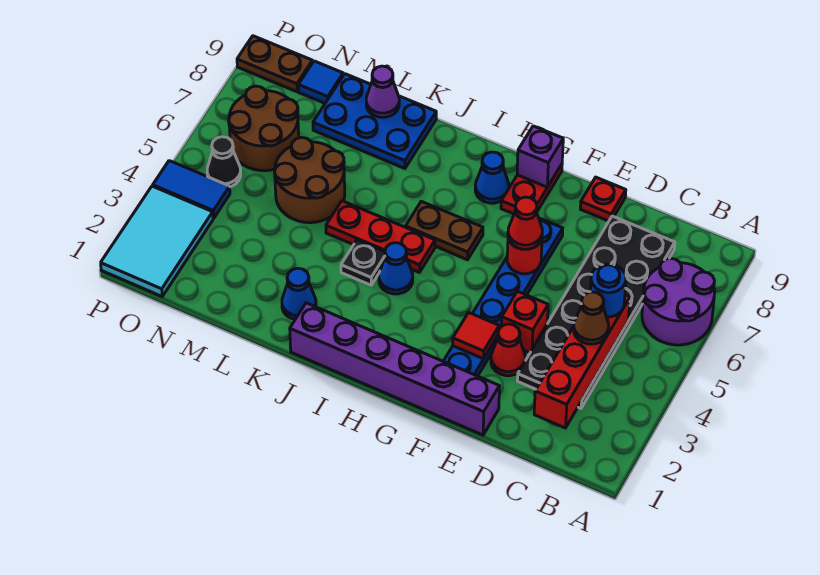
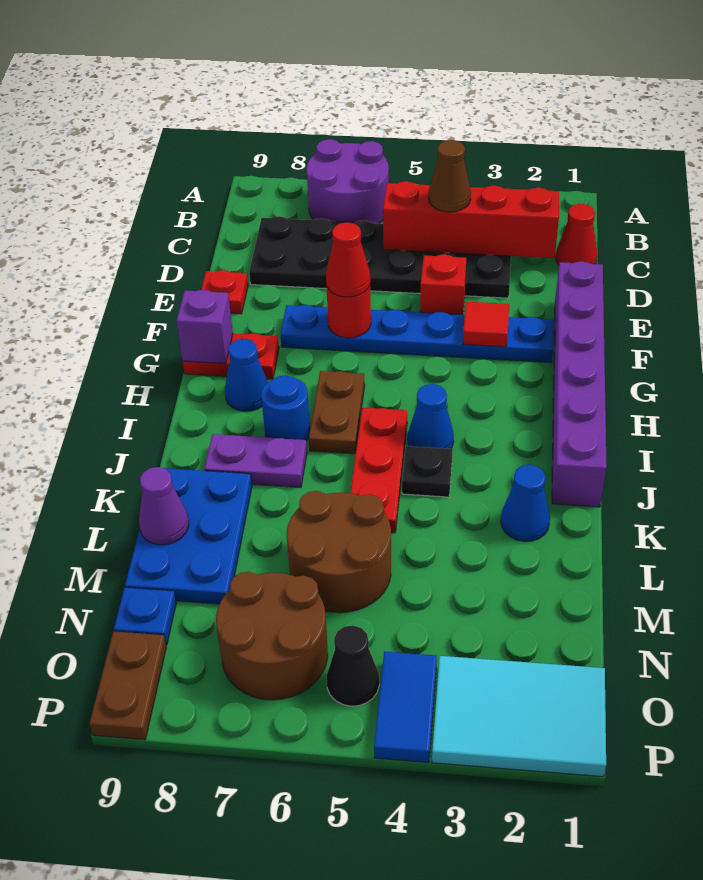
blue 1x1 round brick [590,264,626,317] -> blue 1x1 round brick moved to [261,375,310,441]
red 1x1 cone [491,324,525,376] -> red 1x1 cone moved to [556,204,597,265]
none -> purple 1x2 plate [204,434,307,487]
blue 1x1 tile [298,61,343,103] -> blue 1x1 plate [114,587,176,645]

